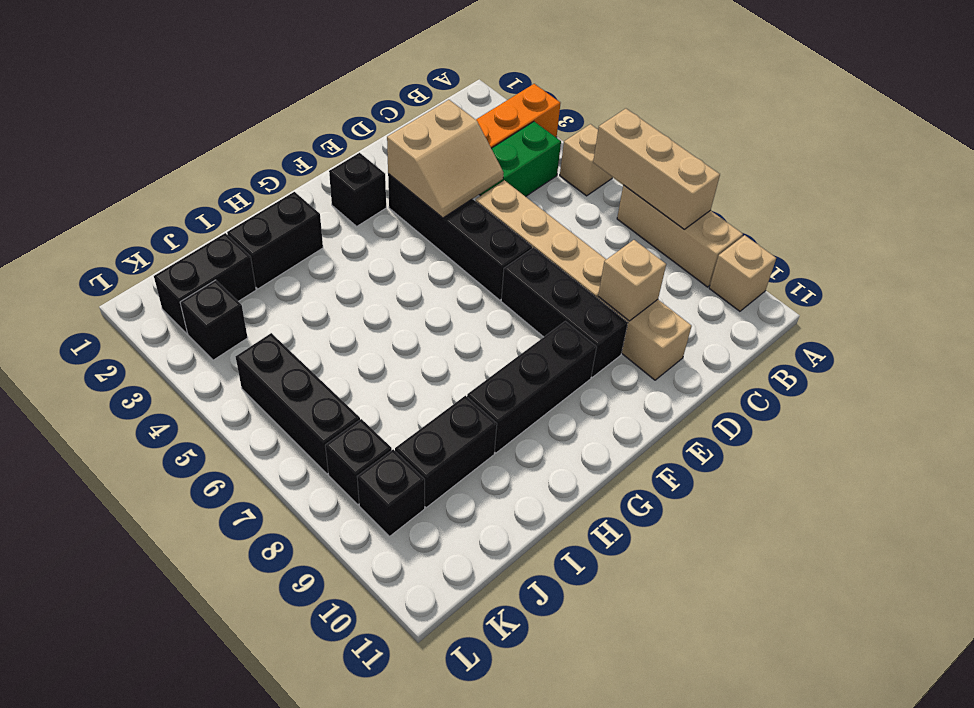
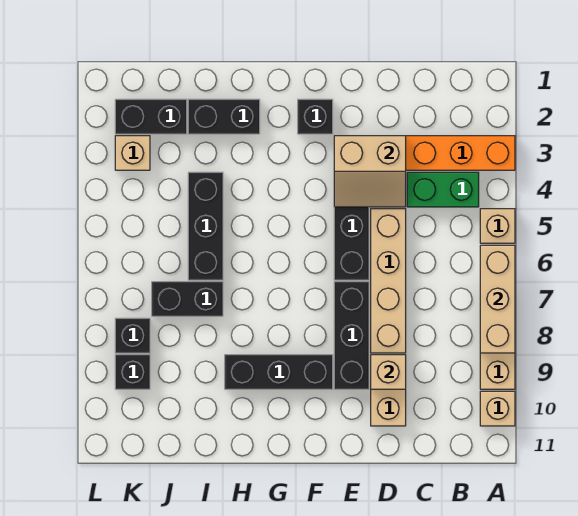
black 1x2 brick [395,396,497,508] -> black 1x2 brick moved to [152,282,223,316]
black 1x1 brick [180,280,248,360] -> tan 1x1 brick [115,136,150,170]
black 1x3 brick [235,333,360,474] -> black 1x3 brick moved to [188,172,223,280]

